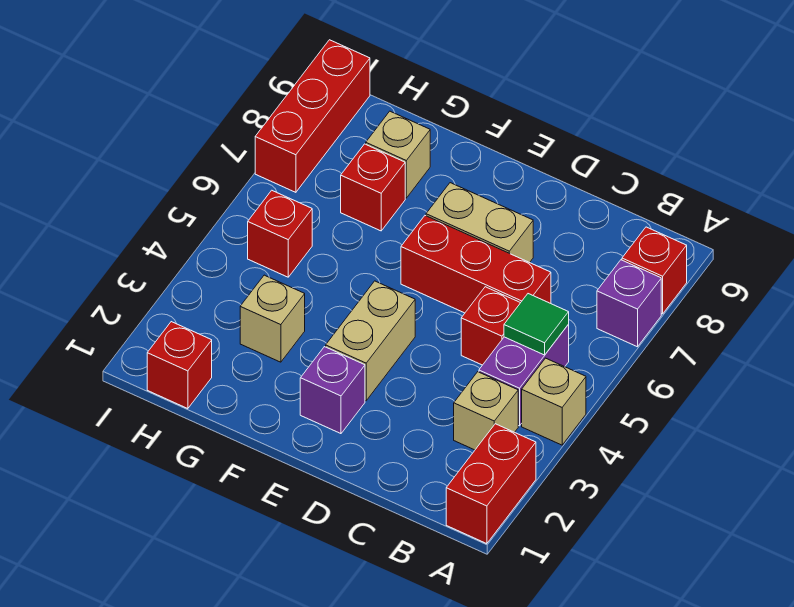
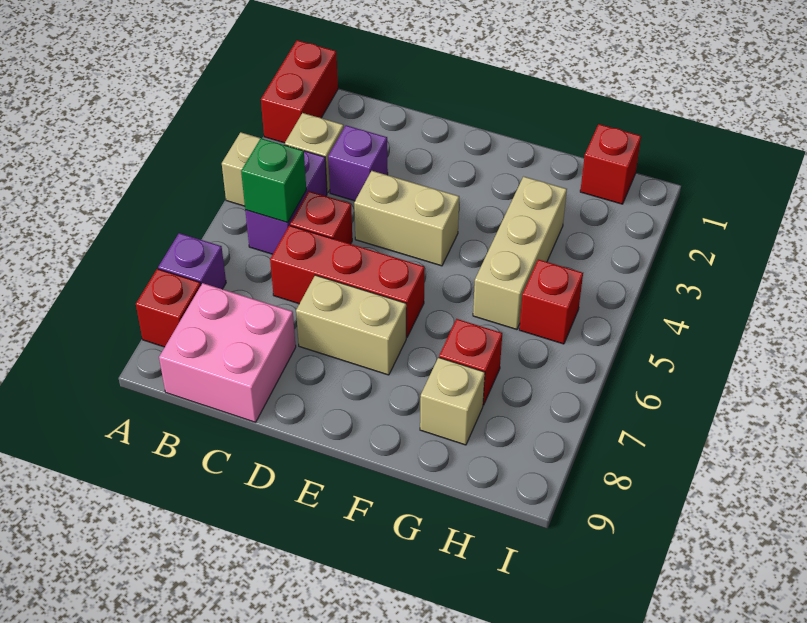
green 1x1 tile [504,294,569,355] -> green 1x1 brick [241,138,306,223]
none -> pink 2x2 brick [159,283,296,422]
purple 1x1 brick [300,347,365,434] -> purple 1x1 brick moved to [328,125,388,201]
tan 1x2 brick [326,281,415,401] -> tan 1x2 brick turned to [354,171,459,266]
tan 1x1 brick [240,275,305,362] -> tan 1x3 brick [473,177,567,329]
red 1x3 brick [255,40,370,192] -> none

